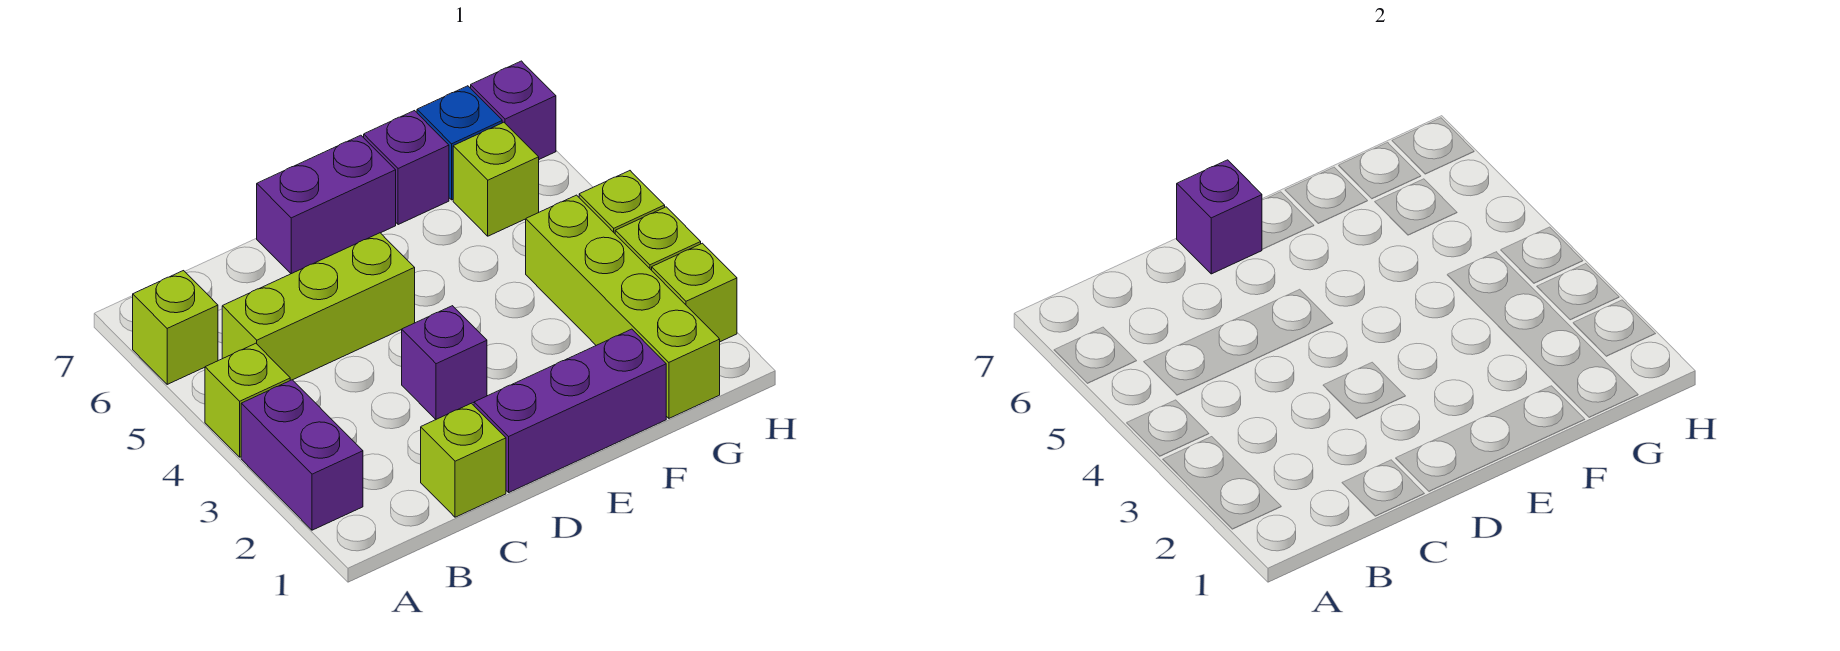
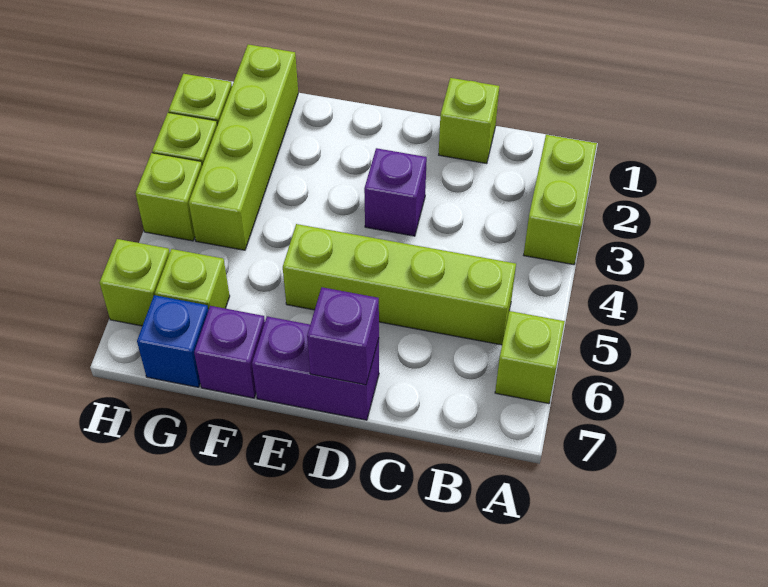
purple 1x2 brick [241,380,363,530] -> lime 1x2 brick [524,135,597,265]
lime 1x1 brick [205,343,290,457] -> lime 1x1 brick moved to [100,239,170,326]
lime 1x3 brick [222,233,415,380] -> lime 1x4 brick [283,224,516,345]
purple 1x3 brick [474,329,666,492] -> none
purple 1x1 brick [471,61,556,159] -> none

